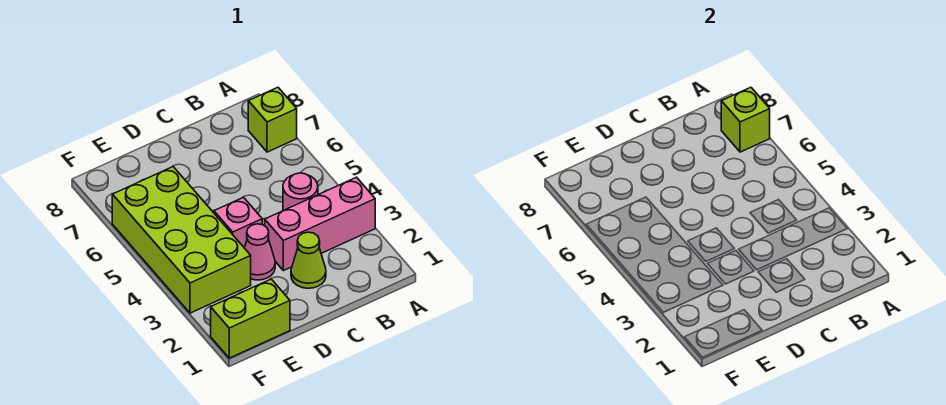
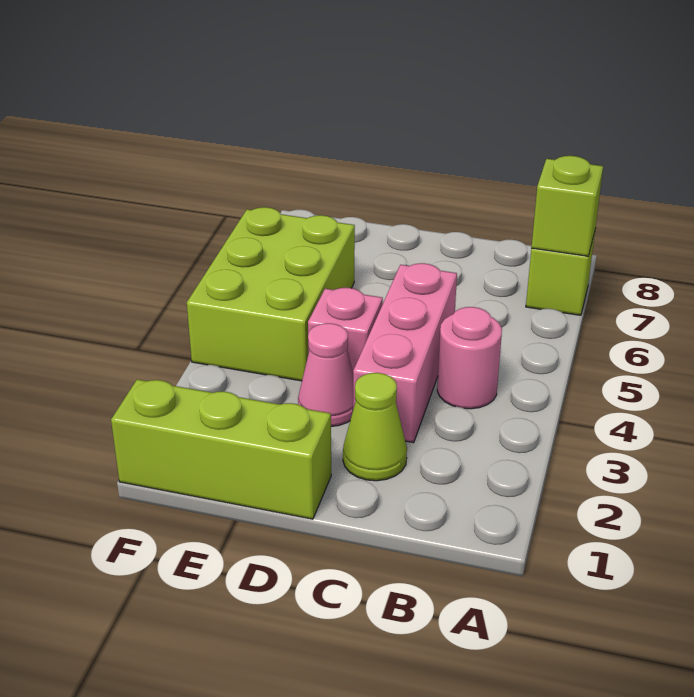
pink 1x3 brick [265,177,375,271] -> pink 1x3 brick turned to [353,263,457,443]
lime 1x2 brick [211,279,290,358] -> lime 1x3 brick [111,379,331,519]
lime 2x4 brick [112,167,251,313] -> lime 2x3 brick [187,207,355,381]

